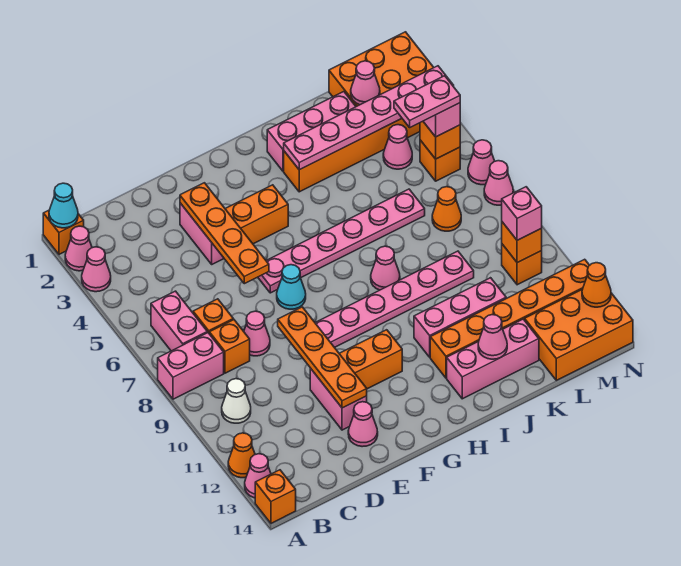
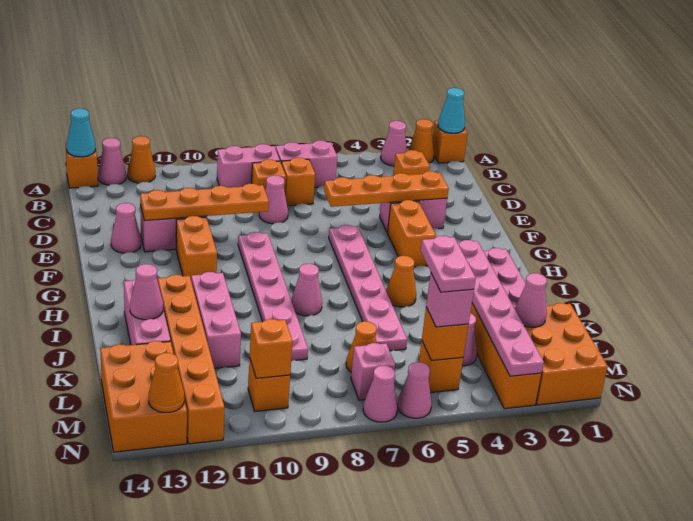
pink 1x1 cone [65,226,92,271] -> orange 1x1 cone [408,119,435,163]
pink 1x2 brick [158,333,224,399] -> pink 1x2 brick turned to [217,144,280,187]
white 1x1 cone [222,379,251,423] -> none
none -> orange 1x1 brick [393,150,430,176]
cyan 1x1 cone [277,265,306,309] -> cyan 1x1 cone moved to [67,108,96,157]
none -> orange 1x1 cone [386,256,416,307]
pink 1x1 brick [502,187,542,240] -> pink 1x1 brick moved to [351,343,395,400]

